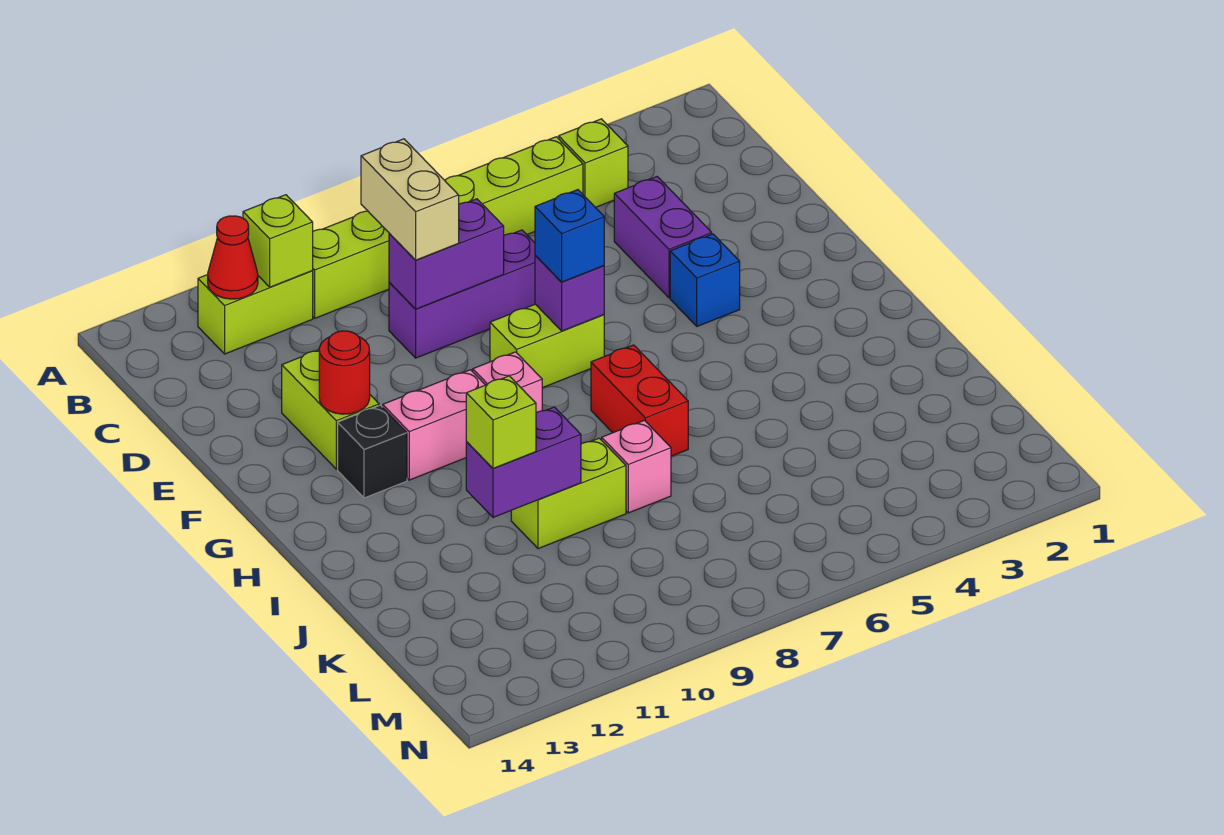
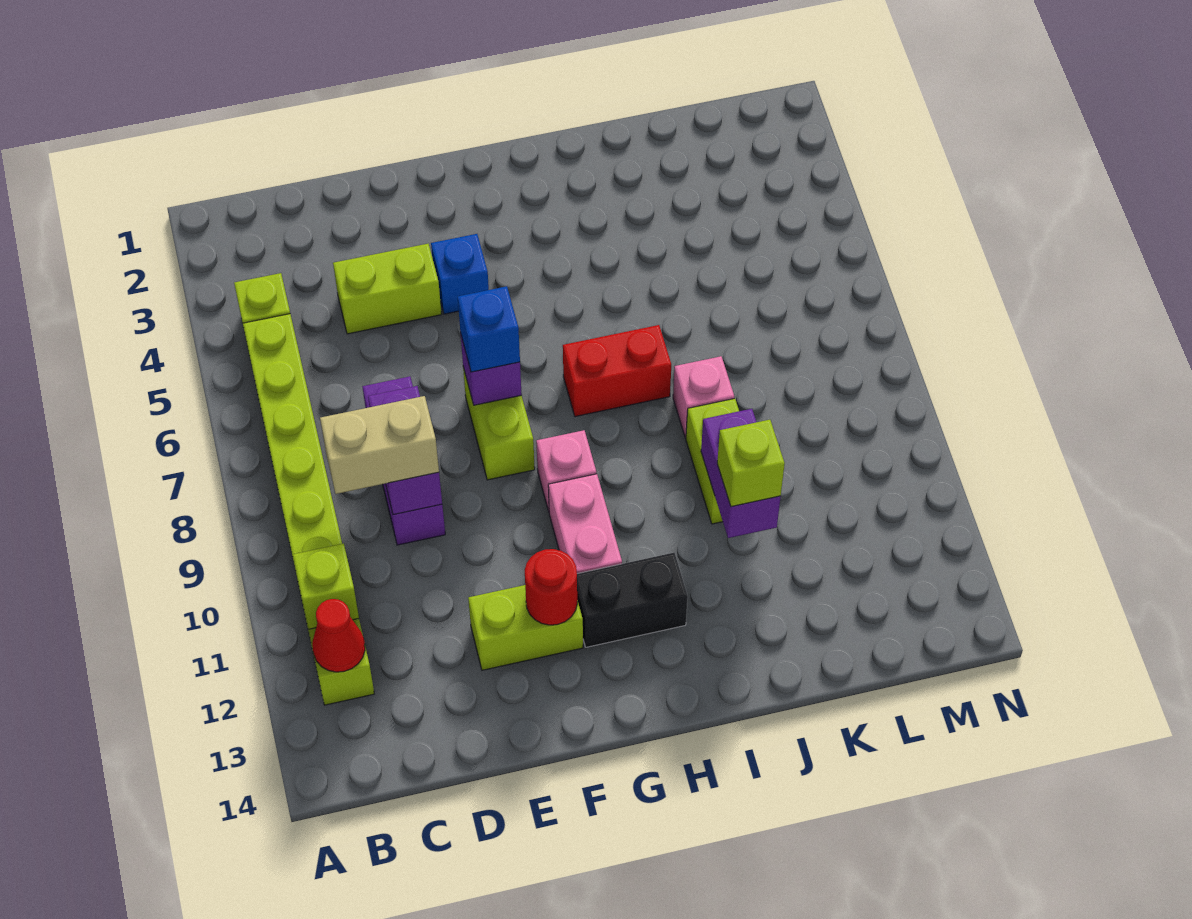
purple 1x2 brick [614,177,712,298] -> lime 1x2 brick [333,244,441,334]
black 1x1 brick [338,405,407,498] -> black 1x2 brick [577,553,688,647]

